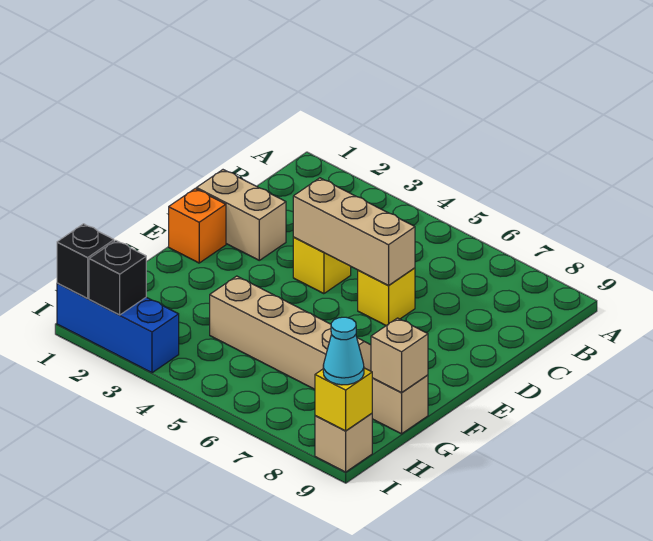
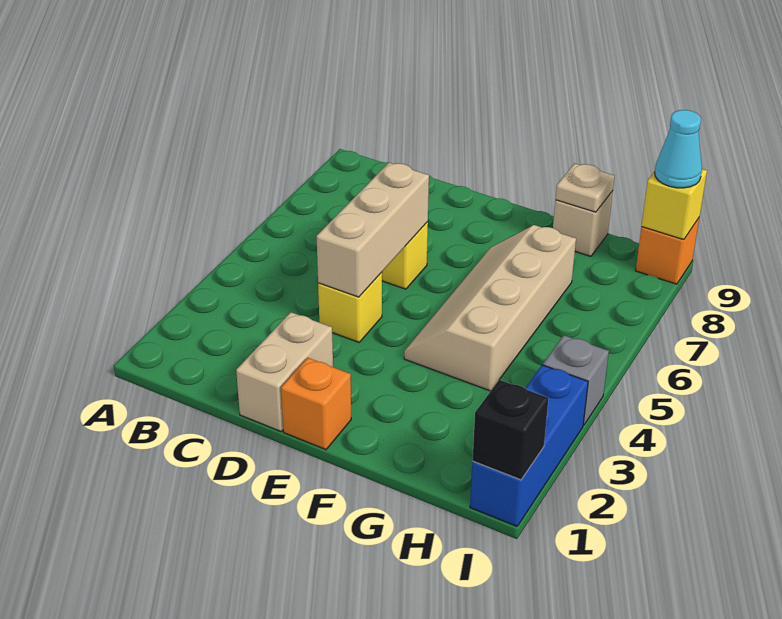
tan 1x1 brick [371,318,428,393] -> tan 1x1 plate [555,163,615,212]
black 1x1 brick [89,240,146,315] -> none
none -> grey 1x1 brick [543,335,609,425]
tan 1x1 brick [315,414,372,472] -> orange 1x1 brick [636,218,699,284]

